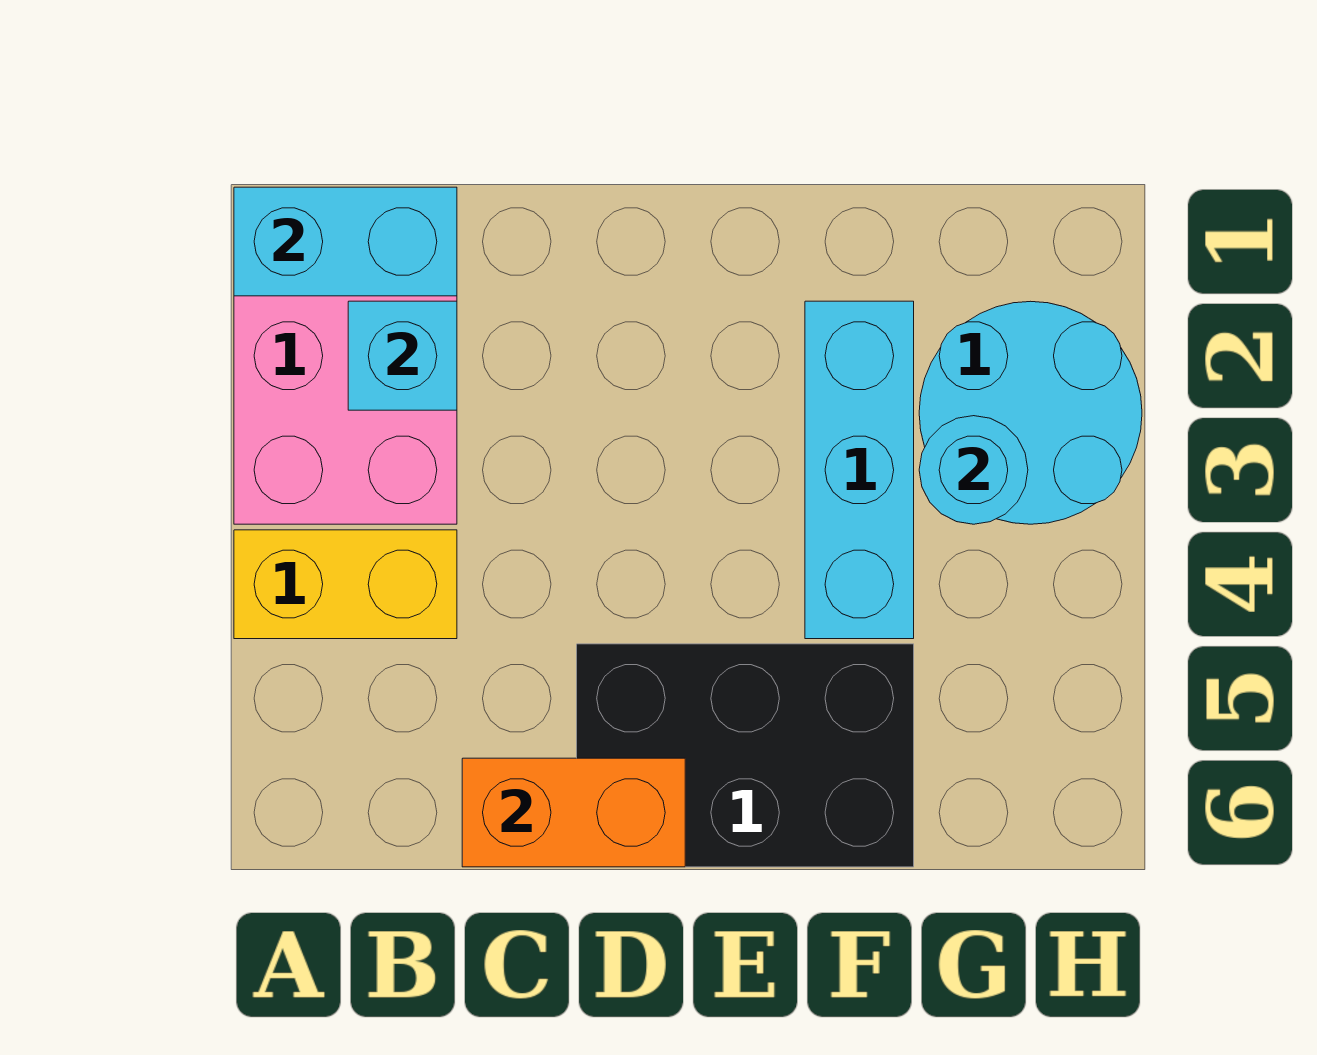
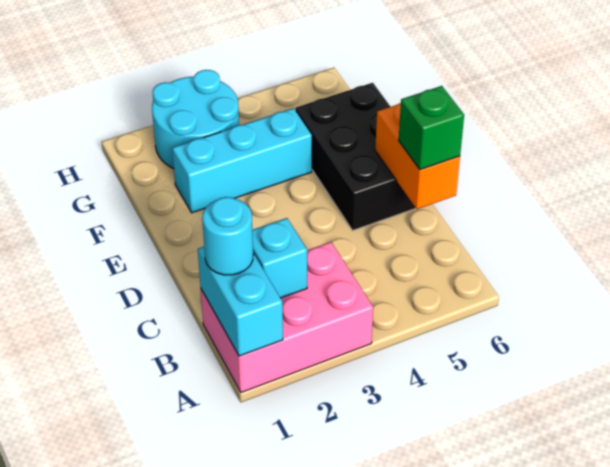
yellow 1x2 brick [234,530,457,639] -> none
none -> green 1x1 brick [399,86,464,170]
cyan 1x1 round brick [919,416,1028,524] -> cyan 1x1 round brick moved to [202,197,253,275]

